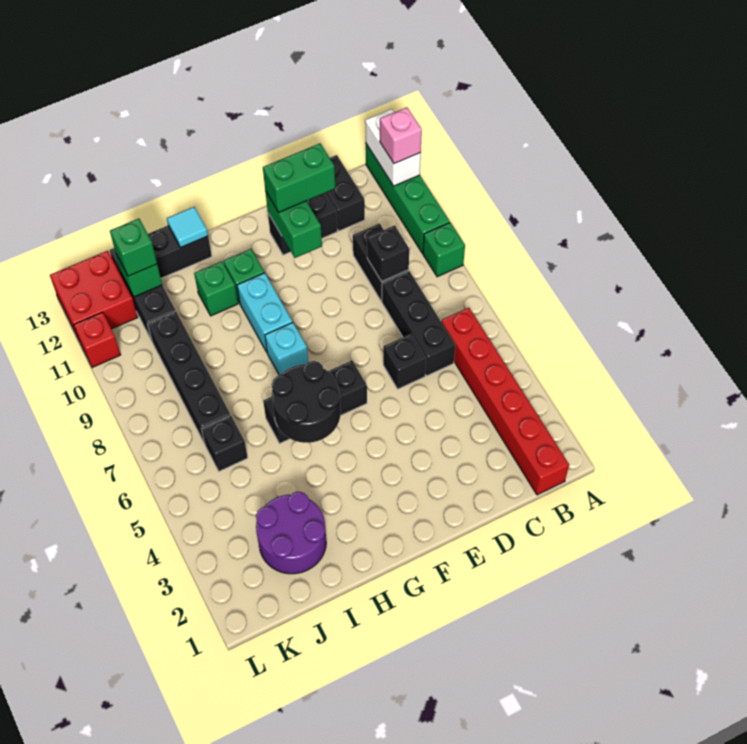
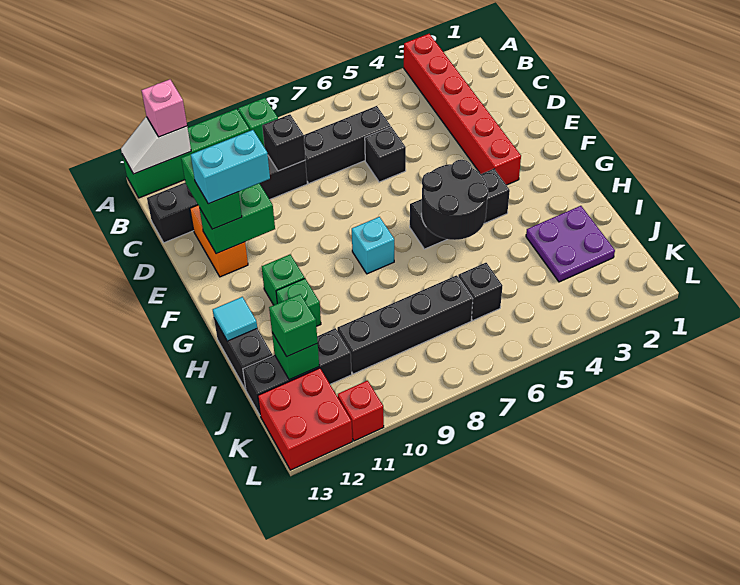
white 1x2 brick [365,109,421,186] -> white 1x2 slope [121,117,191,174]
red 1x6 brick [442,308,569,495] -> red 1x6 brick turned to [404,34,521,185]
black 1x2 brick [268,193,337,255] -> orange 1x2 brick [190,205,248,277]
black 1x3 brick [263,361,367,444] -> black 1x3 brick turned to [410,169,510,249]
cyan 1x2 brick [237,273,293,352] -> cyan 1x2 brick moved to [191,130,270,204]
purple 2x2 round brick [256,492,326,574] -> purple 2x2 plate [526,206,615,282]

